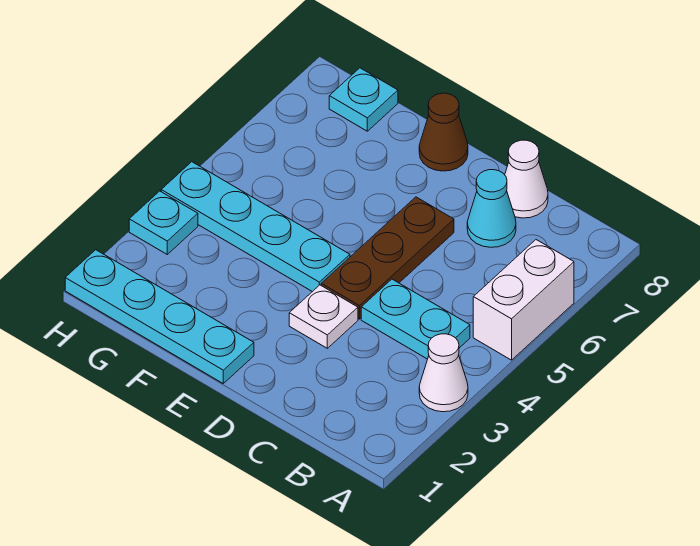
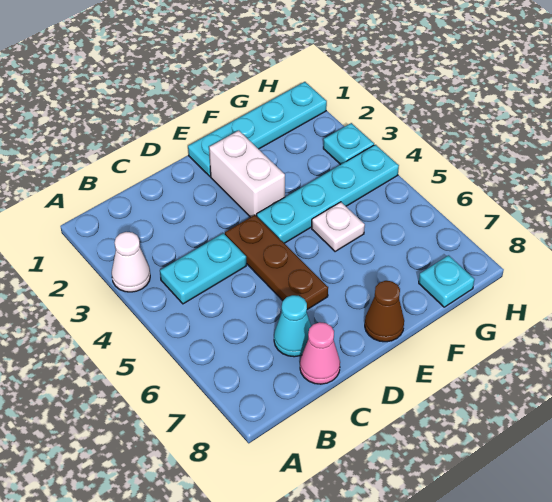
white 1x2 brick [473,240,574,360] -> white 1x2 brick moved to [209,131,285,217]
white 1x1 cone [505,140,548,218] -> pink 1x1 cone [300,322,340,384]
white 1x1 plate [289,285,358,348] -> white 1x1 plate moved to [312,202,365,252]

